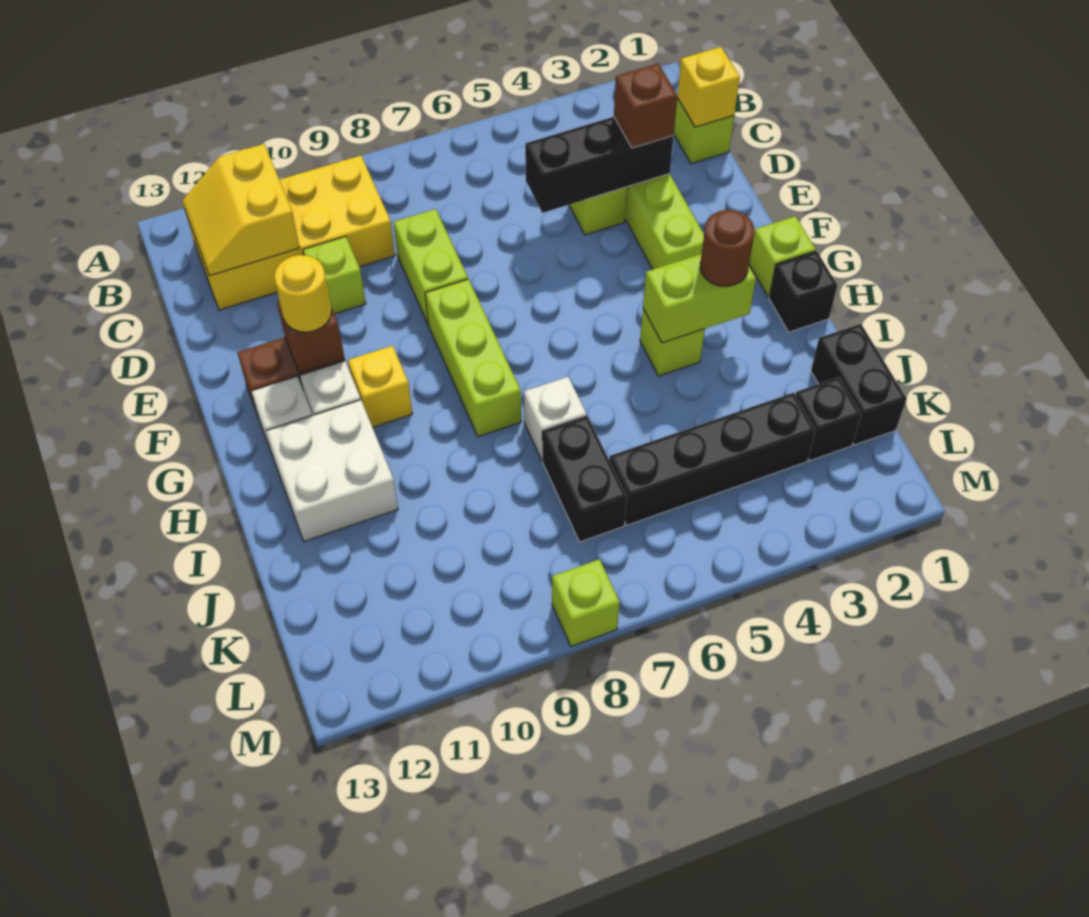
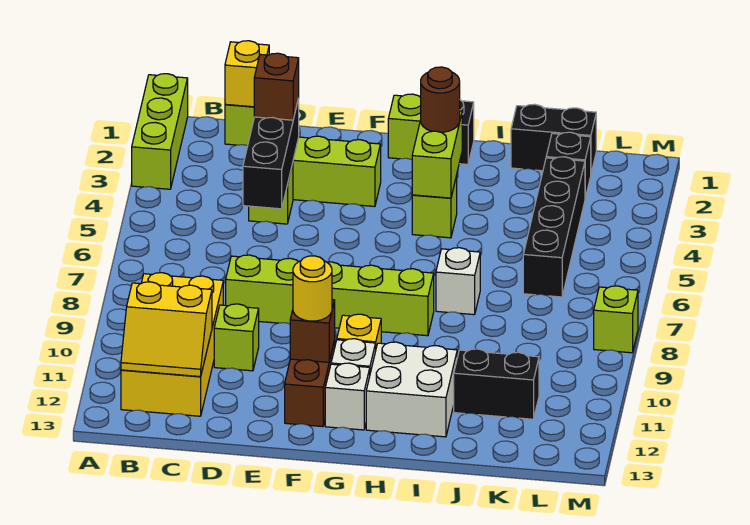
none -> lime 1x3 brick [132,74,188,189]
black 1x2 brick [542,416,627,542] -> black 1x2 brick moved to [454,349,539,419]

